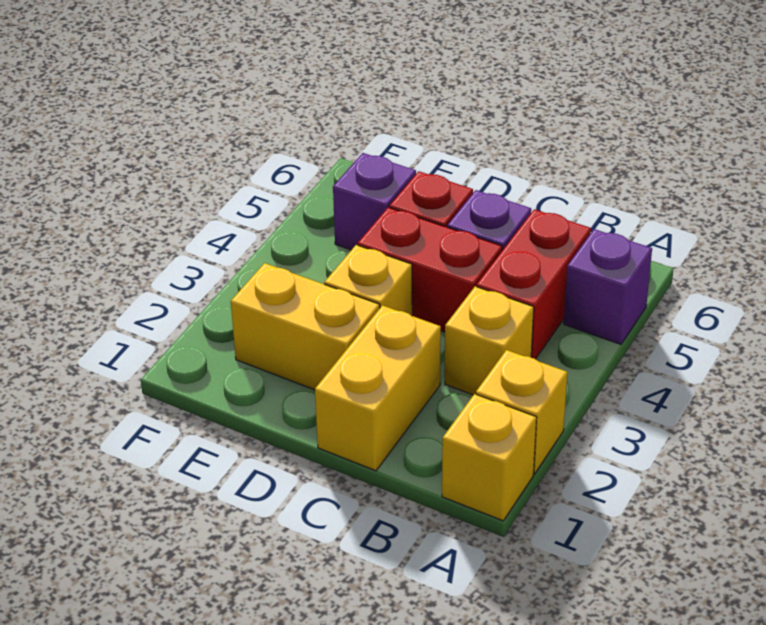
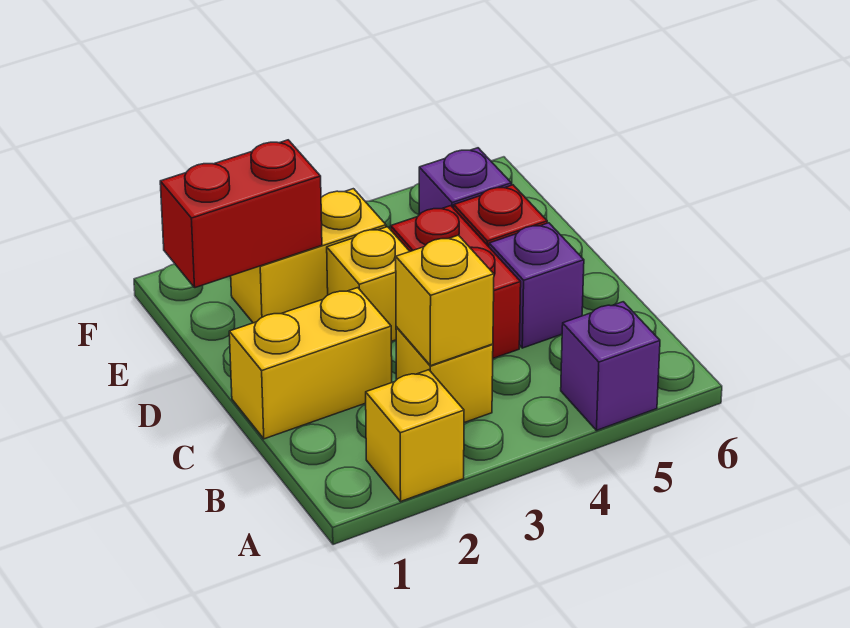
yellow 1x1 brick [442,394,537,521] -> yellow 1x1 brick moved to [396,235,494,366]
red 1x2 brick [477,209,591,359] -> red 1x2 brick moved to [160,140,322,288]
yellow 1x2 brick [231,263,380,390] -> yellow 1x2 brick turned to [231,189,386,323]

